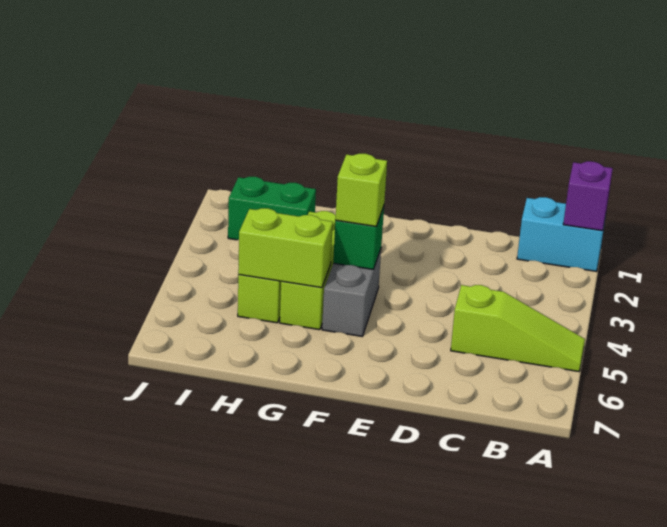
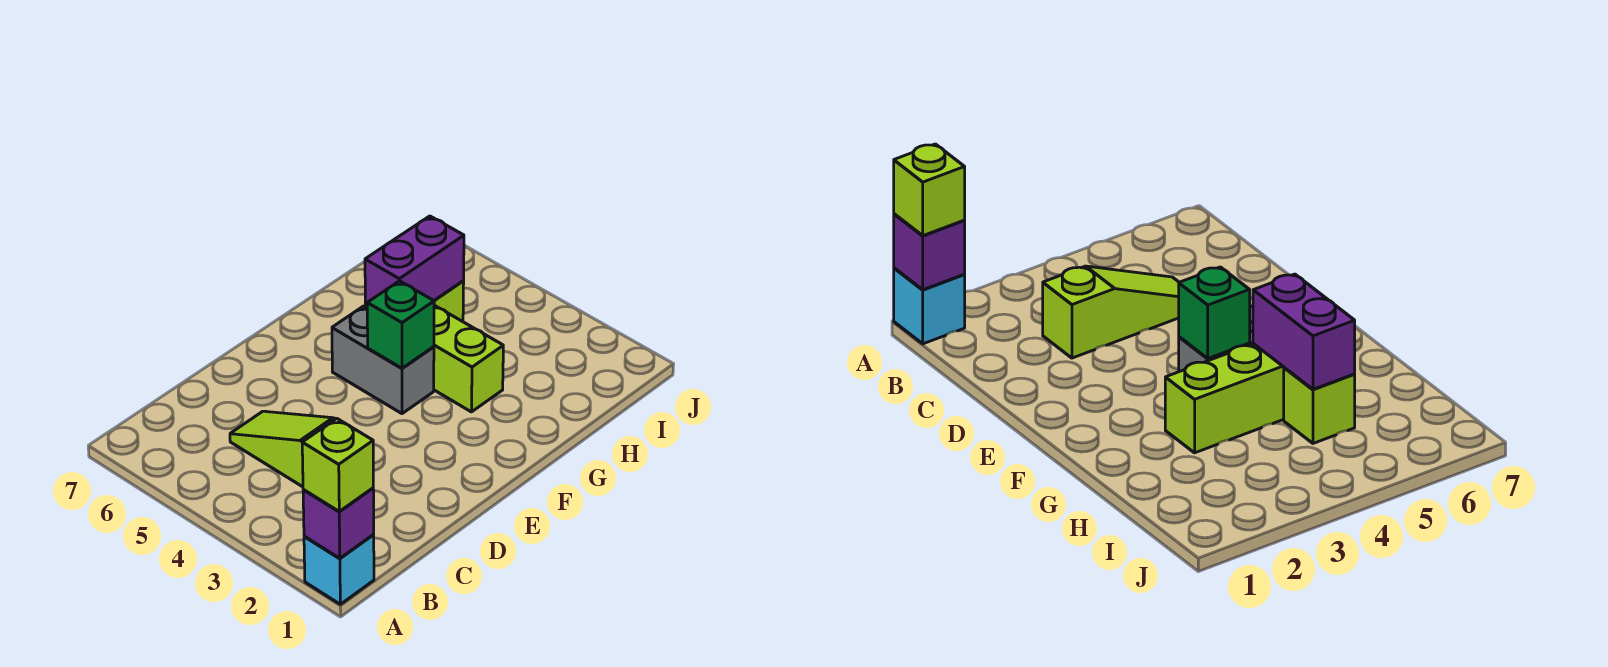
cyan 1x2 brick [517,197,606,272] -> cyan 1x1 brick [304,535,374,604]
lime 1x3 slope [451,285,585,372] -> lime 1x3 slope turned to [230,411,335,487]
lime 1x1 brick [335,154,387,227] -> lime 1x1 brick moved to [302,418,373,512]
lime 1x2 brick [238,208,333,288] -> purple 1x2 brick [365,216,464,305]
green 1x2 brick [228,177,316,240] -> none

